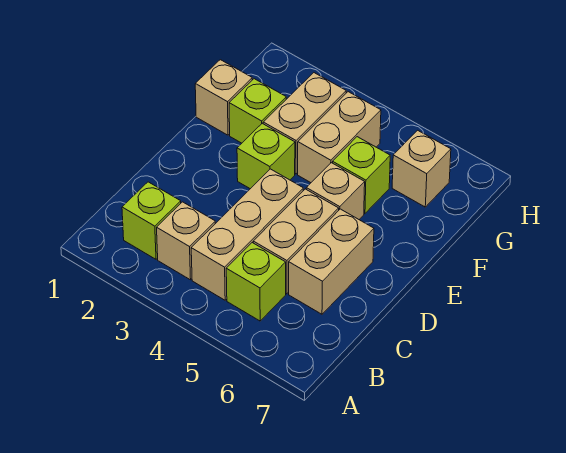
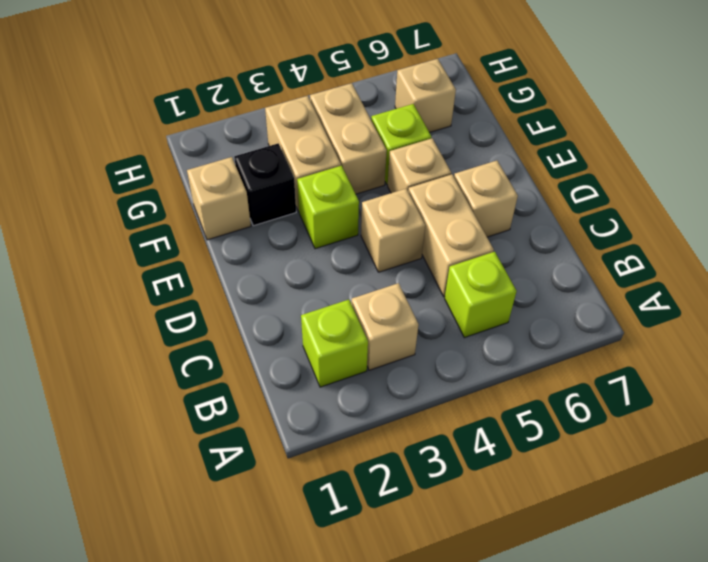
tan 1x3 brick [191,169,303,300] -> tan 1x1 brick [361,189,425,272]
tan 1x2 brick [289,209,374,314] -> tan 1x1 brick [454,161,518,237]
lime 1x1 brick [229,79,286,143] -> black 1x1 brick [234,143,296,226]

